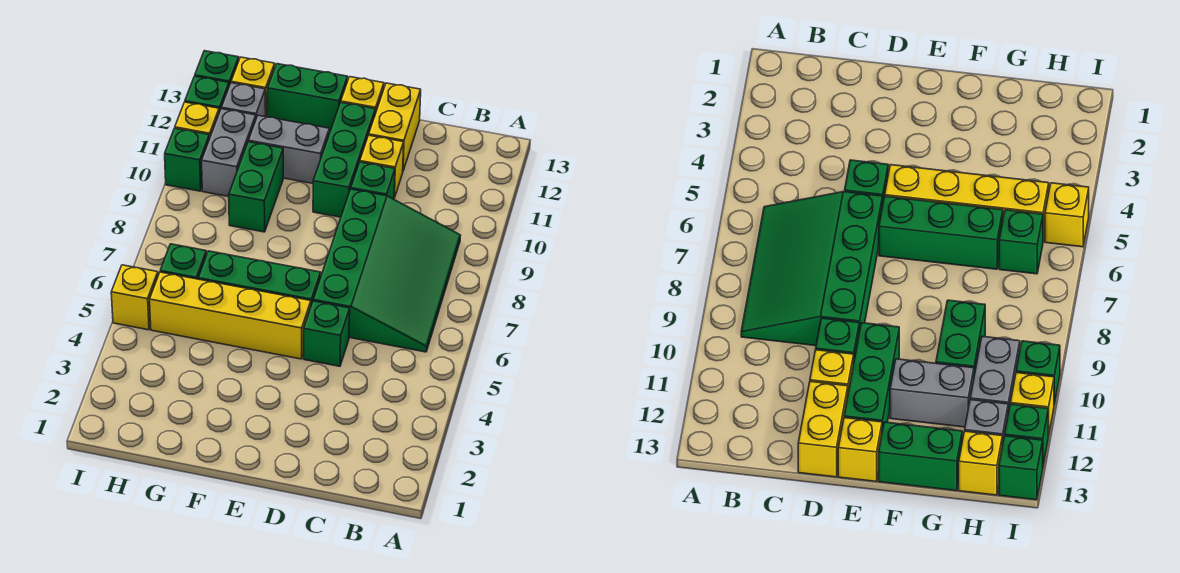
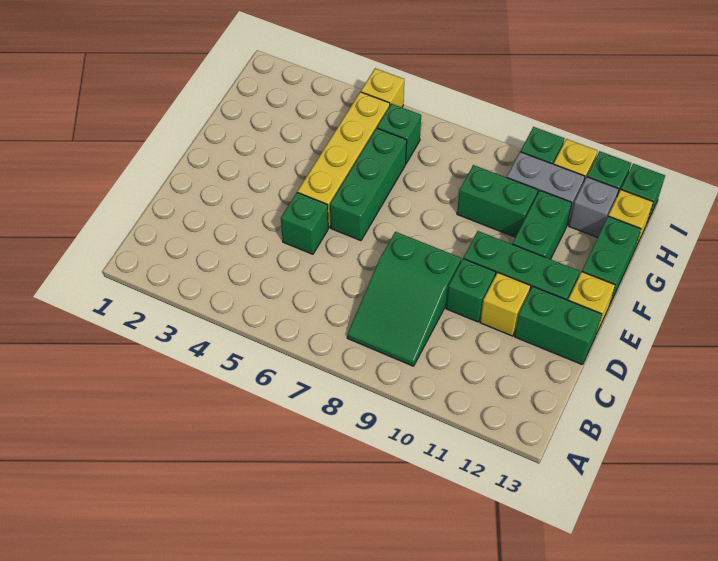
green 3x4 slope [313,189,461,352] -> green 2x3 slope [347,232,461,366]
yellow 1x2 brick [369,83,421,171] -> green 1x2 brick [514,286,602,365]
grey 1x2 brick [248,115,329,183] -> green 1x2 brick [512,190,572,259]

